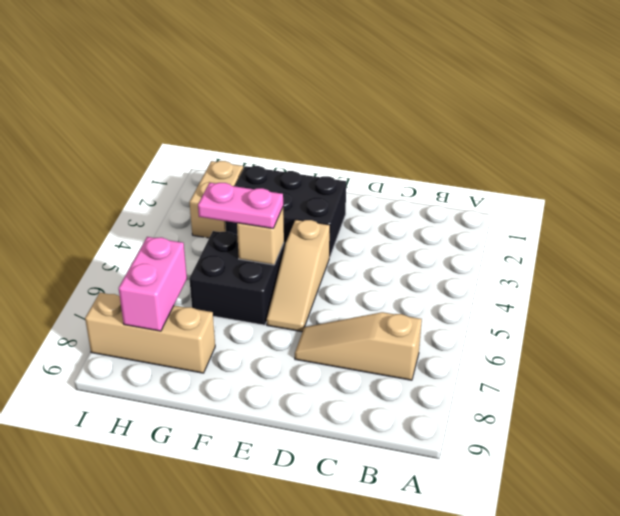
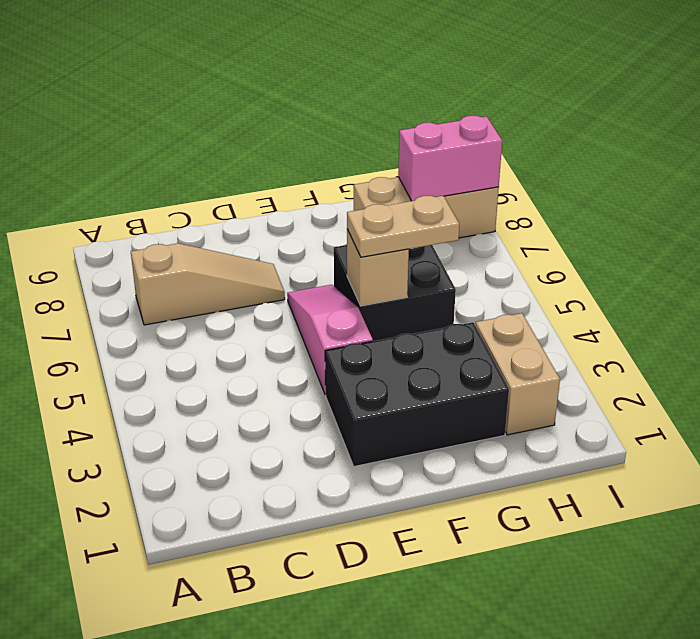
tan 1x3 slope [267,220,330,332] -> pink 1x3 slope [287,285,373,395]
pink 1x2 plate [198,183,283,228] -> tan 1x2 plate [347,196,459,257]
pink 1x2 brick [119,237,187,331] -> pink 1x2 brick turned to [398,116,502,201]

